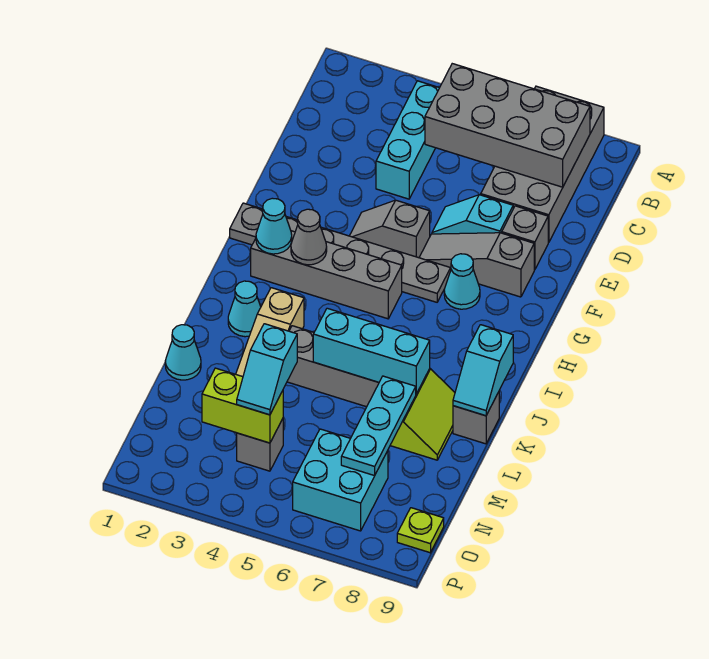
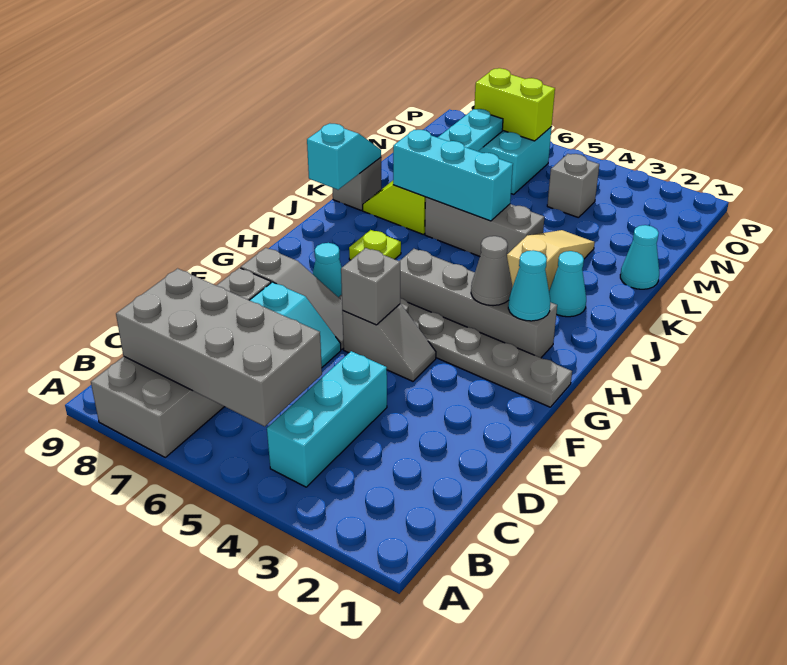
none -> grey 1x1 brick [341,248,400,325]
cyan 1x2 slope [237,324,297,415] -> none
lime 1x2 brick [202,368,283,443] -> lime 1x2 brick moved to [474,68,555,141]
lime 1x1 plate [397,508,444,553] -> lime 1x1 plate moved to [349,230,401,260]

